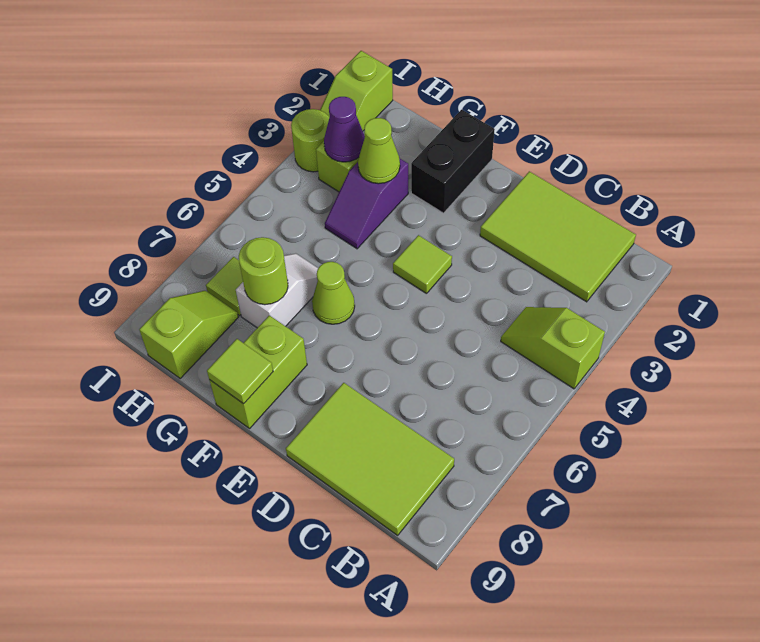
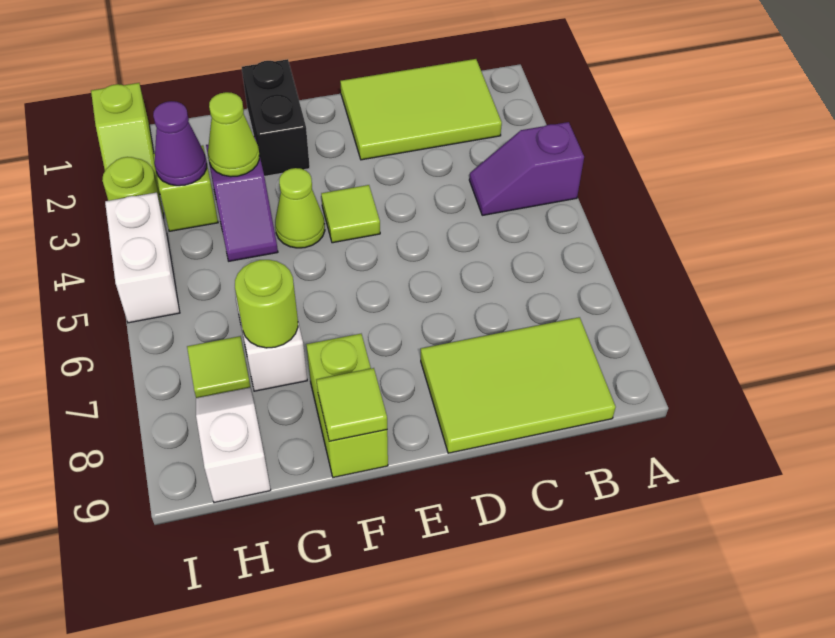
lime 1x2 slope [501,307,605,389] -> purple 1x2 slope [469,122,584,215]
lime 1x1 cone [312,262,355,324] -> lime 1x1 cone moved to [275,168,325,248]
lime 1x2 slope [139,291,238,379] -> white 1x2 slope [196,387,271,503]
none -> white 1x2 brick [105,193,180,323]

